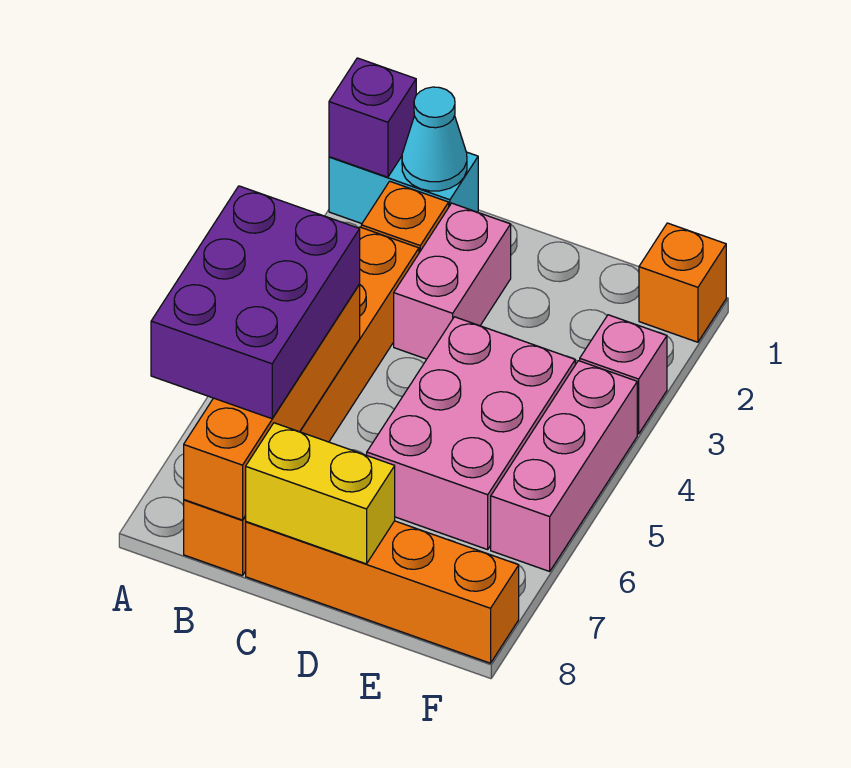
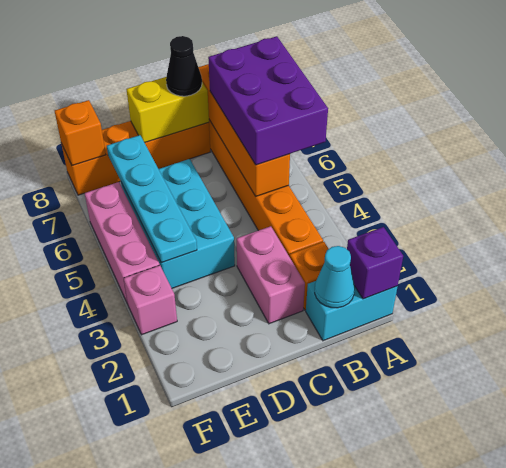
none -> black 1x1 cone [166,36,202,96]
pink 2x3 brick [367,317,575,550] -> cyan 2x3 brick [121,159,235,288]
none -> cyan 1x4 plate [107,135,197,263]
orange 1x1 brick [639,223,726,342] -> orange 1x1 brick moved to [55,100,106,166]

